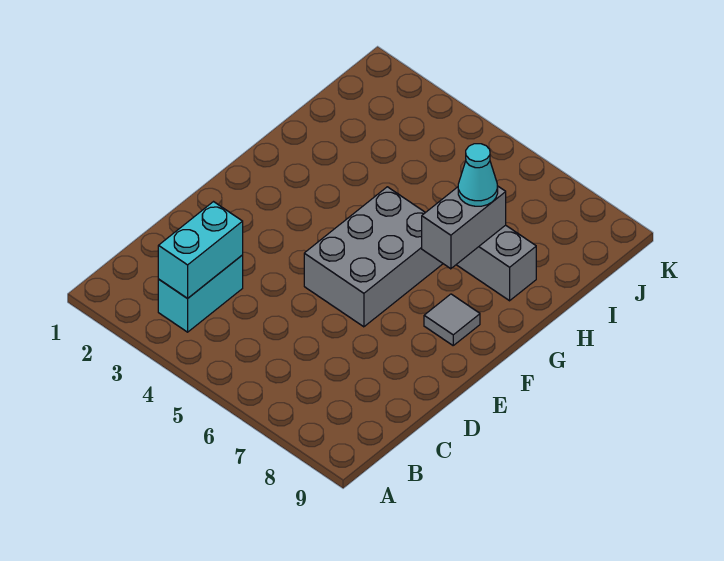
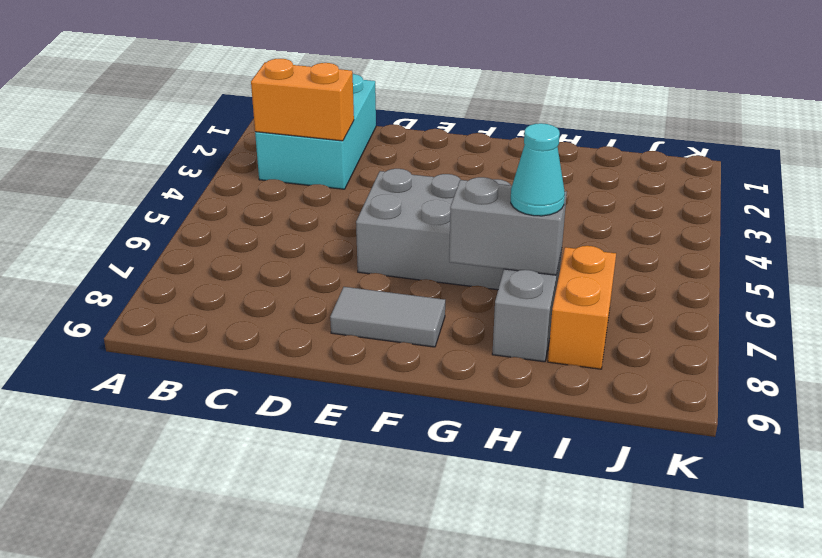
cyan 1x2 brick [158,255,243,332] -> cyan 2x3 brick [255,74,376,189]
cyan 1x2 brick [158,202,243,298] -> orange 1x2 brick [251,59,354,141]
grey 1x1 tile [424,294,480,345] -> grey 1x2 tile [330,287,445,347]
none -> orange 1x2 brick [548,246,616,369]

